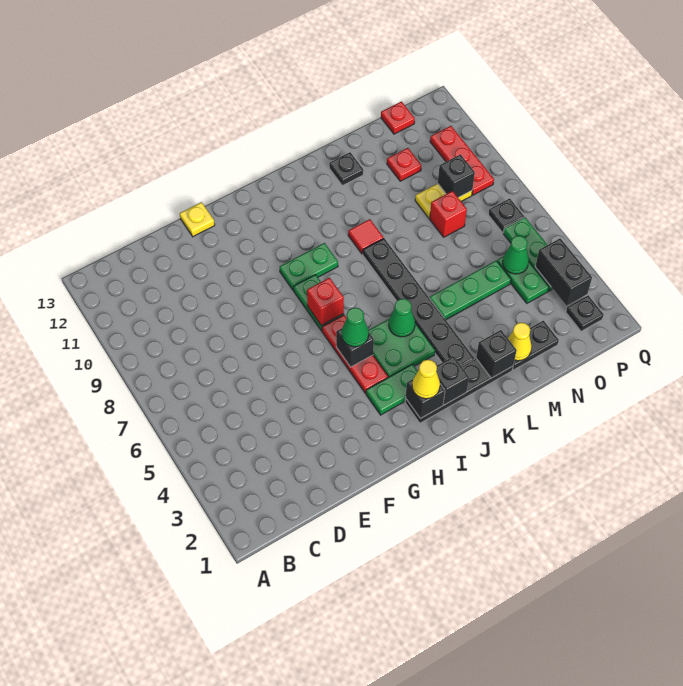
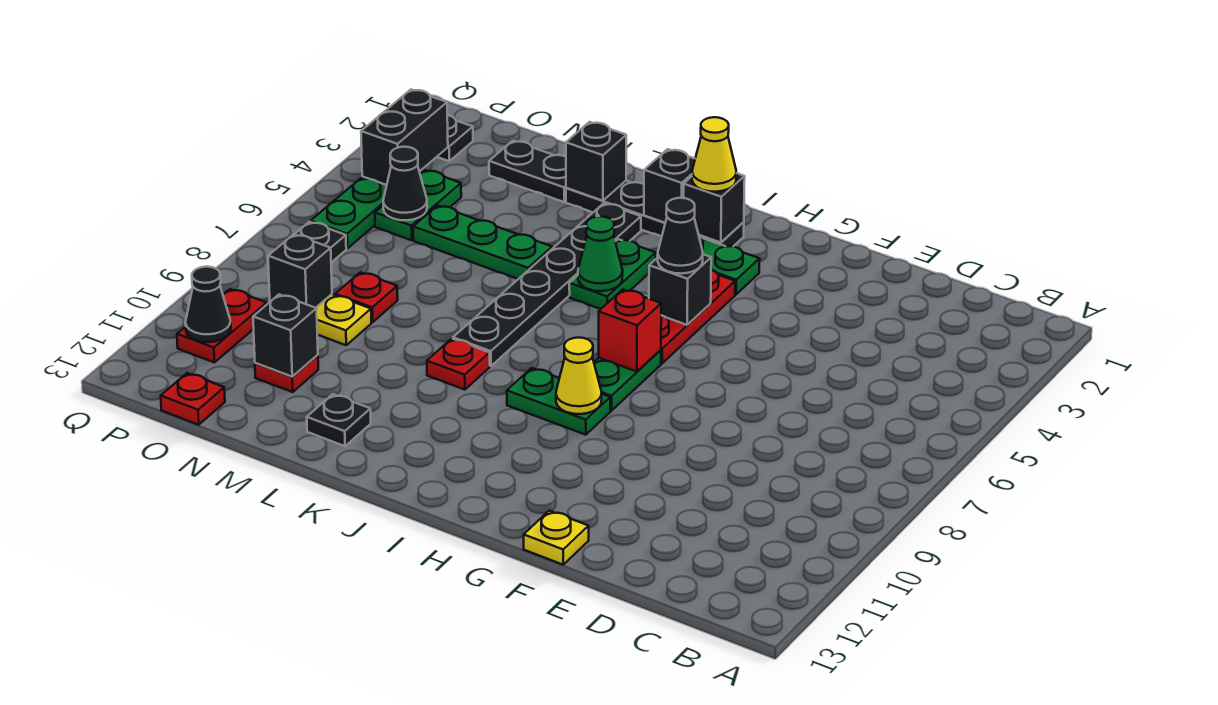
green 1x1 cone [342,308,369,347] -> black 1x1 cone [658,198,703,274]
green 2x2 plate [368,319,435,377] -> green 1x2 plate [569,239,656,309]
red 1x1 tile [348,219,384,254] -> red 1x1 plate [427,339,490,390]
yellow 1x1 cone [508,323,532,361] -> yellow 1x1 cone moved to [556,338,602,414]
red 1x1 brick [430,191,467,237] -> red 1x1 plate [335,272,398,322]
none -> black 1x1 brick [253,294,318,376]
green 1x1 cone [503,236,529,274] -> black 1x1 cone [383,147,427,220]
red 1x3 plate [430,126,494,195] -> red 1x2 plate [177,289,267,363]
none -> black 1x1 cone [185,267,231,342]

